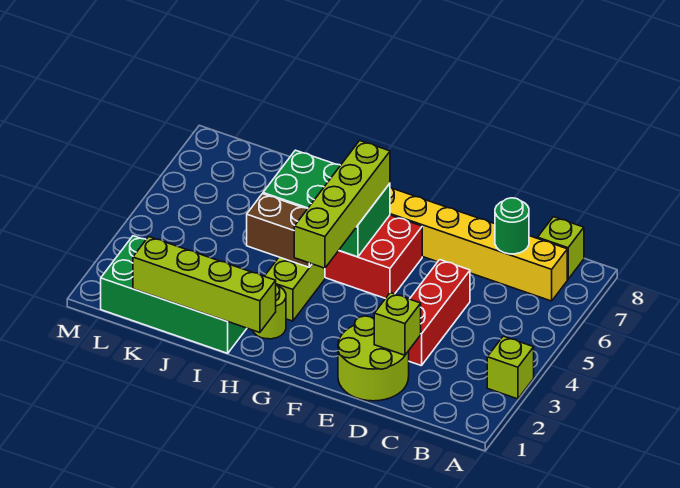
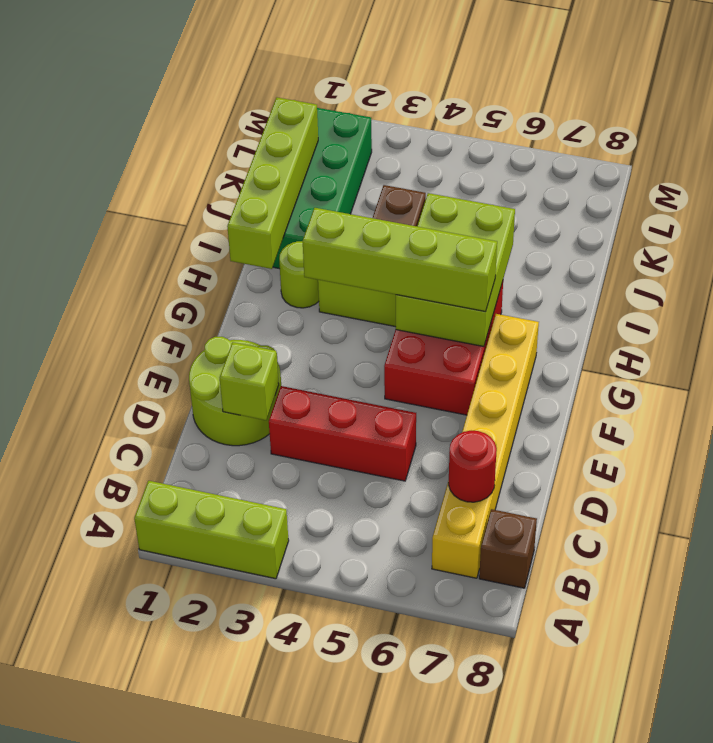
lime 1x1 brick [487,336,534,399] -> lime 1x3 brick [134,481,289,579]
lime 1x1 brick [538,217,584,279] -> brown 1x1 brick [479,509,537,588]
green 1x1 round brick [495,198,529,254] -> red 1x1 round brick [449,431,497,502]
green 2x3 brick [263,150,390,257] -> lime 2x3 brick [396,193,515,347]

